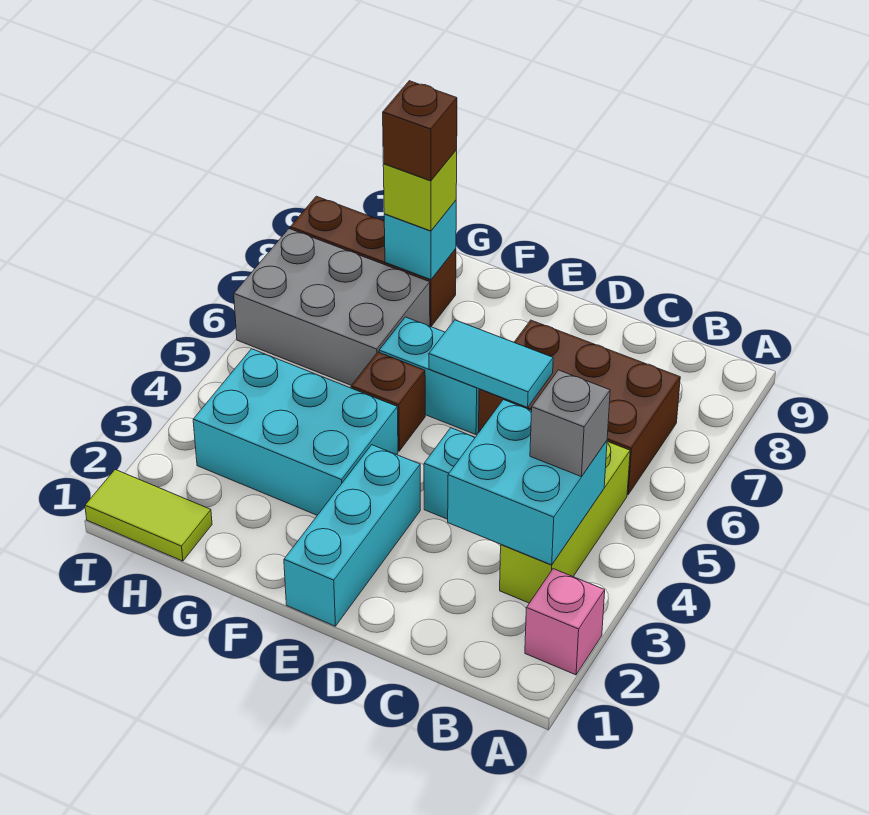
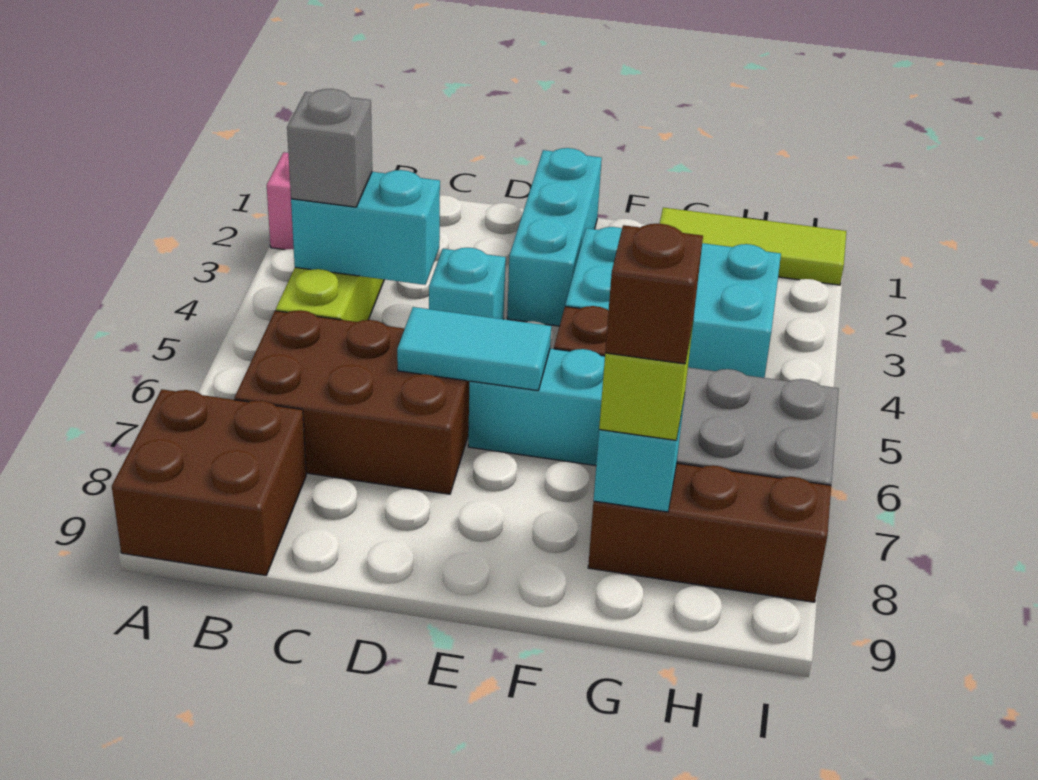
none -> brown 2x2 brick [112,389,306,575]
cyan 2x2 brick [448,400,607,565] -> cyan 1x2 brick [291,170,440,285]
lime 1x2 tile [85,470,212,561] -> lime 1x3 tile [659,208,846,285]

